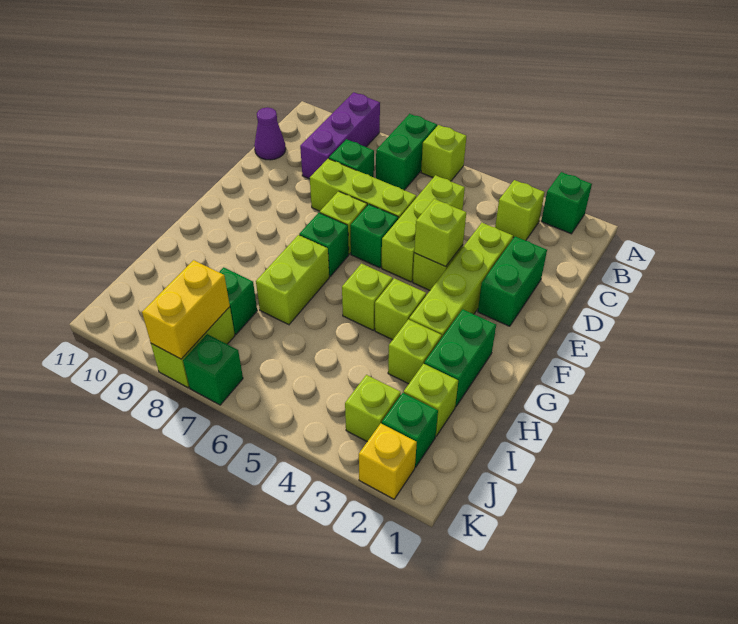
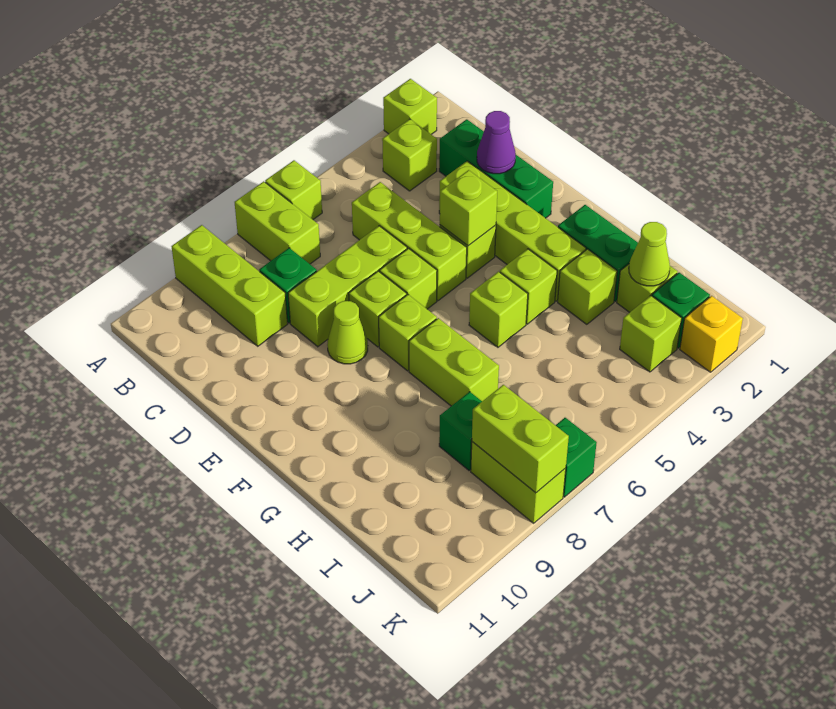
green 1x1 brick [541,172,592,234] -> lime 1x1 brick [383,79,437,134]
green 1x2 brick [376,114,437,190] -> lime 1x2 brick [235,181,320,264]
purple 1x3 brick [300,92,380,179] -> lime 1x3 brick [171,225,288,346]
purple 1x1 cone [254,107,286,160] -> purple 1x1 cone moved to [477,111,516,174]
green 1x2 brick [478,237,547,326] -> green 1x3 brick [439,119,553,218]
green 1x1 brick [350,204,398,268] -> lime 1x1 brick [380,248,437,309]
none -> lime 1x1 cone [327,301,368,364]
green 1x1 brick [299,213,349,276] -> lime 1x1 brick [379,295,437,371]
none -> lime 1x1 cone [629,222,670,286]
yellow 1x2 brick [142,260,230,359] -> lime 1x2 brick [472,385,569,493]

